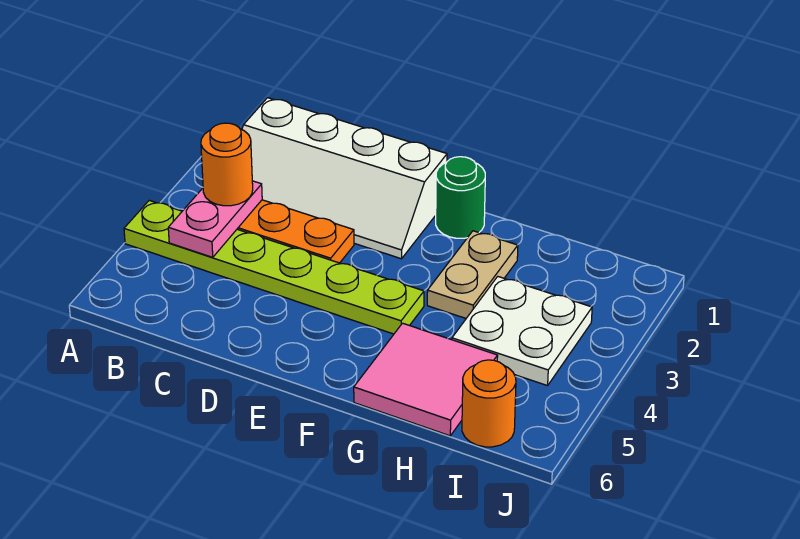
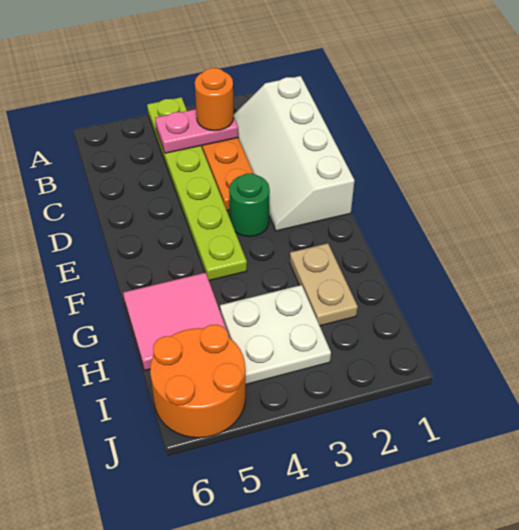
green 1x1 round brick [436,157,485,238] -> green 1x1 round brick moved to [229,173,270,237]
tan 1x2 plate [427,231,518,318] -> tan 1x2 plate turned to [290,243,358,326]
orange 1x1 round brick [462,360,516,447] -> orange 2x2 round brick [150,325,245,438]

